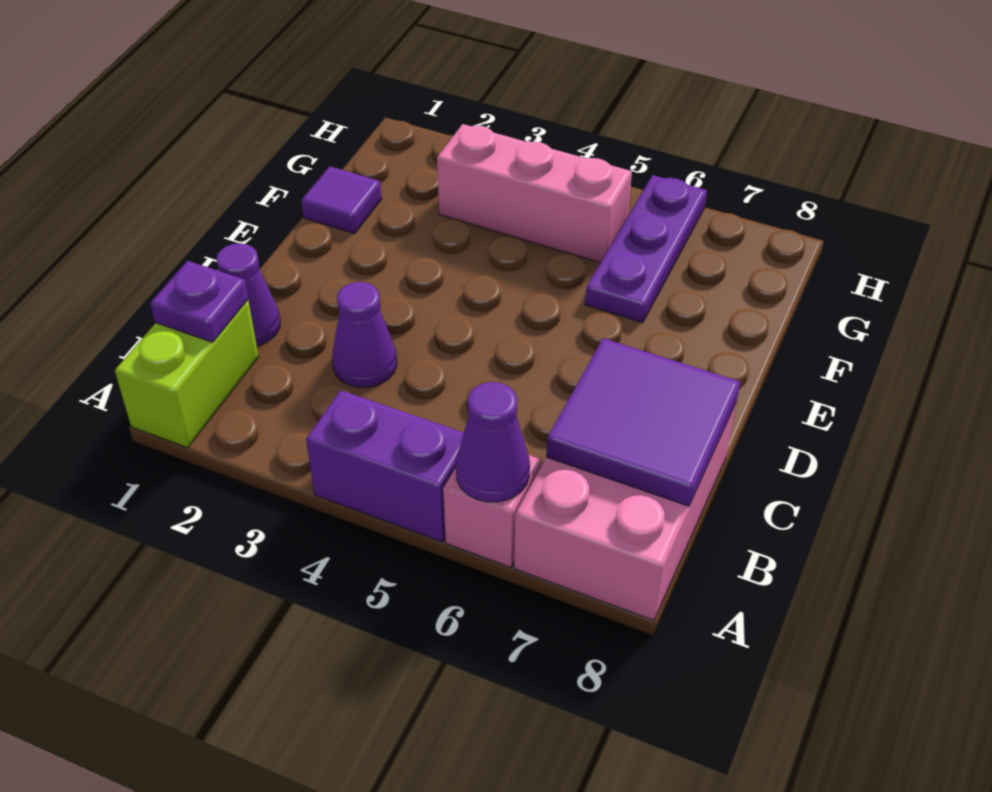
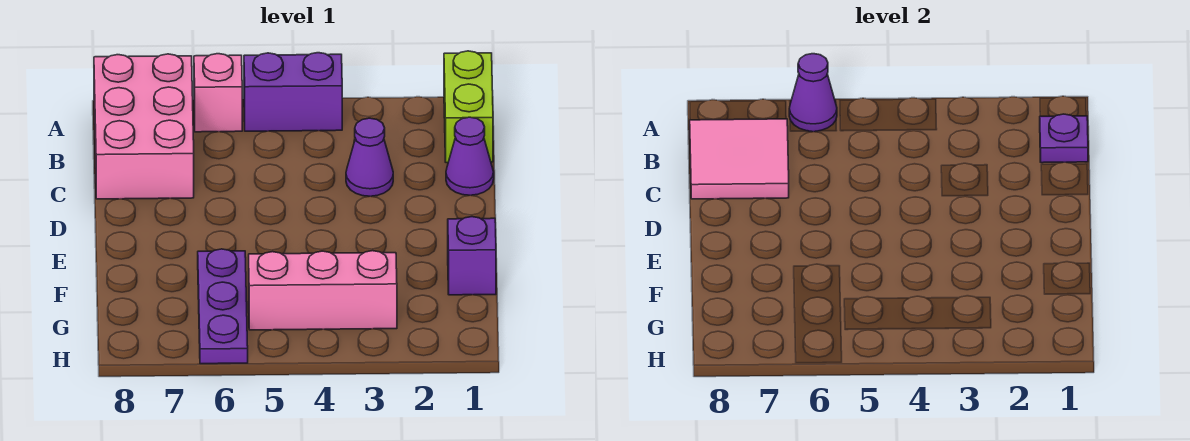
purple 2x2 tile [546,338,740,506] -> pink 2x2 tile [690,119,789,199]
purple 1x1 tile [301,166,382,234] -> purple 1x1 brick [448,217,496,295]

